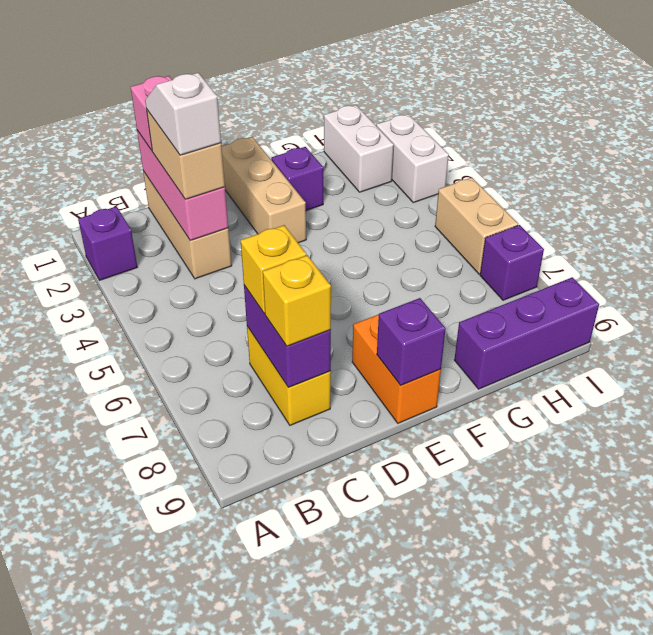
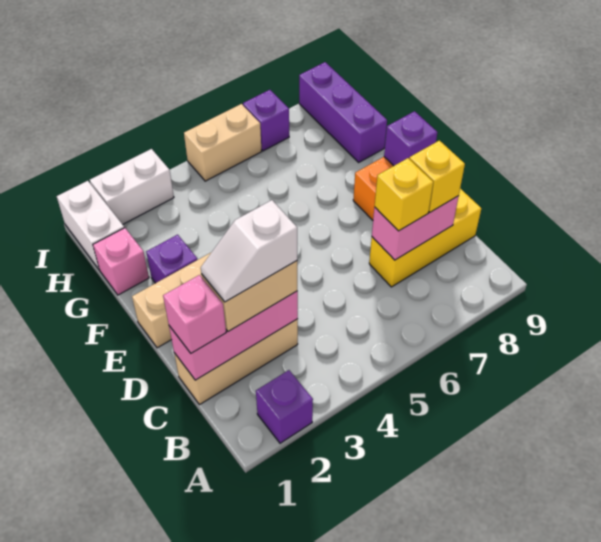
yellow 1x2 brick [247,327,331,425] -> yellow 1x3 brick [369,189,481,287]
purple 1x2 brick [244,285,331,387] -> pink 1x2 brick [372,196,459,260]
none -> pink 1x1 brick [93,228,149,295]
white 1x2 brick [324,105,394,192] -> white 1x2 brick turned to [57,181,124,270]

